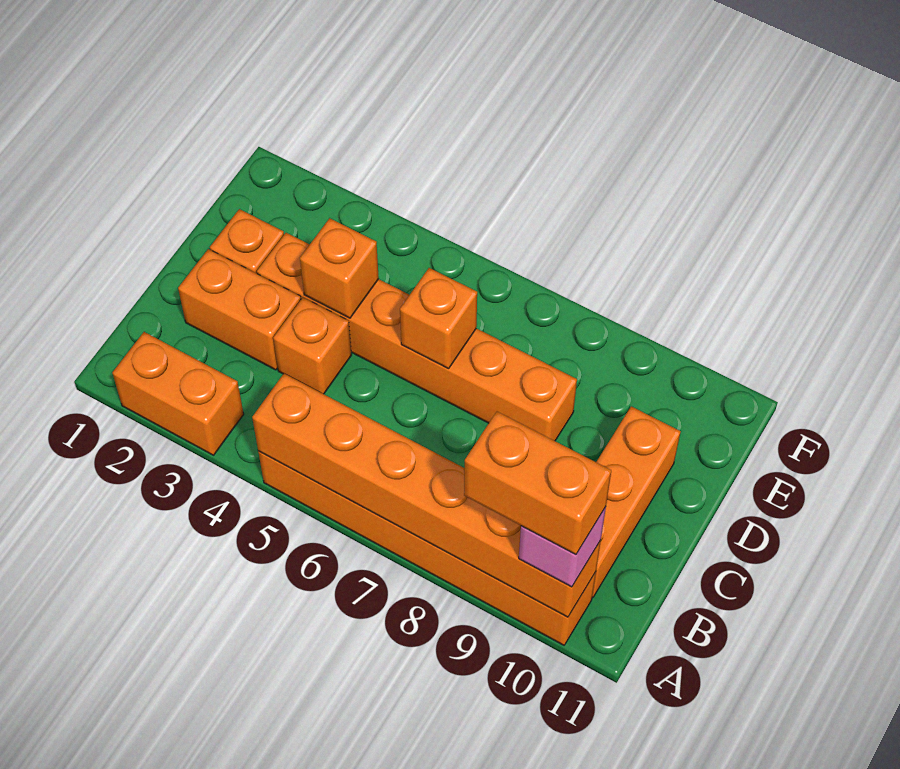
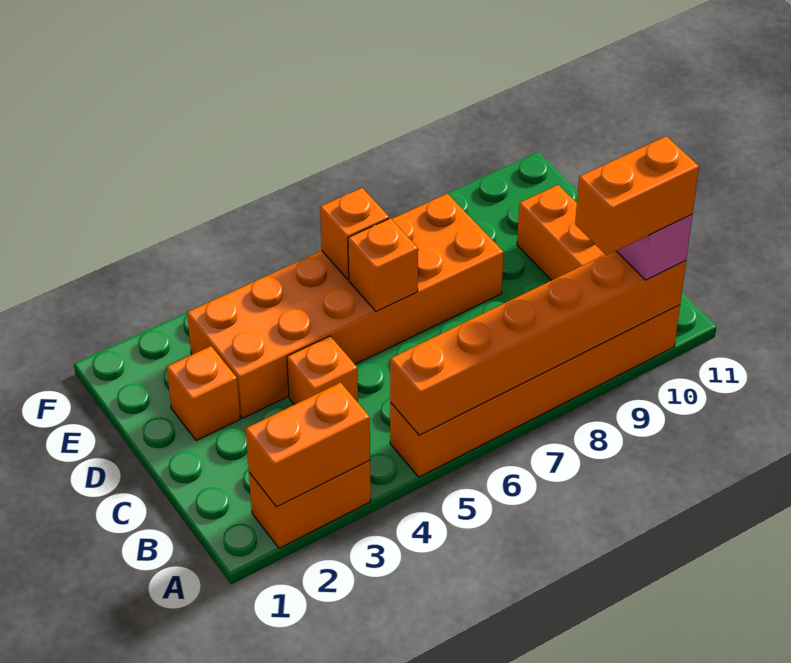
orange 1x2 brick [178,249,301,370] -> orange 1x2 brick moved to [246,383,370,507]
orange 1x6 brick [257,233,577,441] -> orange 2x6 brick [187,194,504,418]
orange 1x1 brick [300,218,379,318] -> orange 1x1 brick moved to [320,188,389,280]

